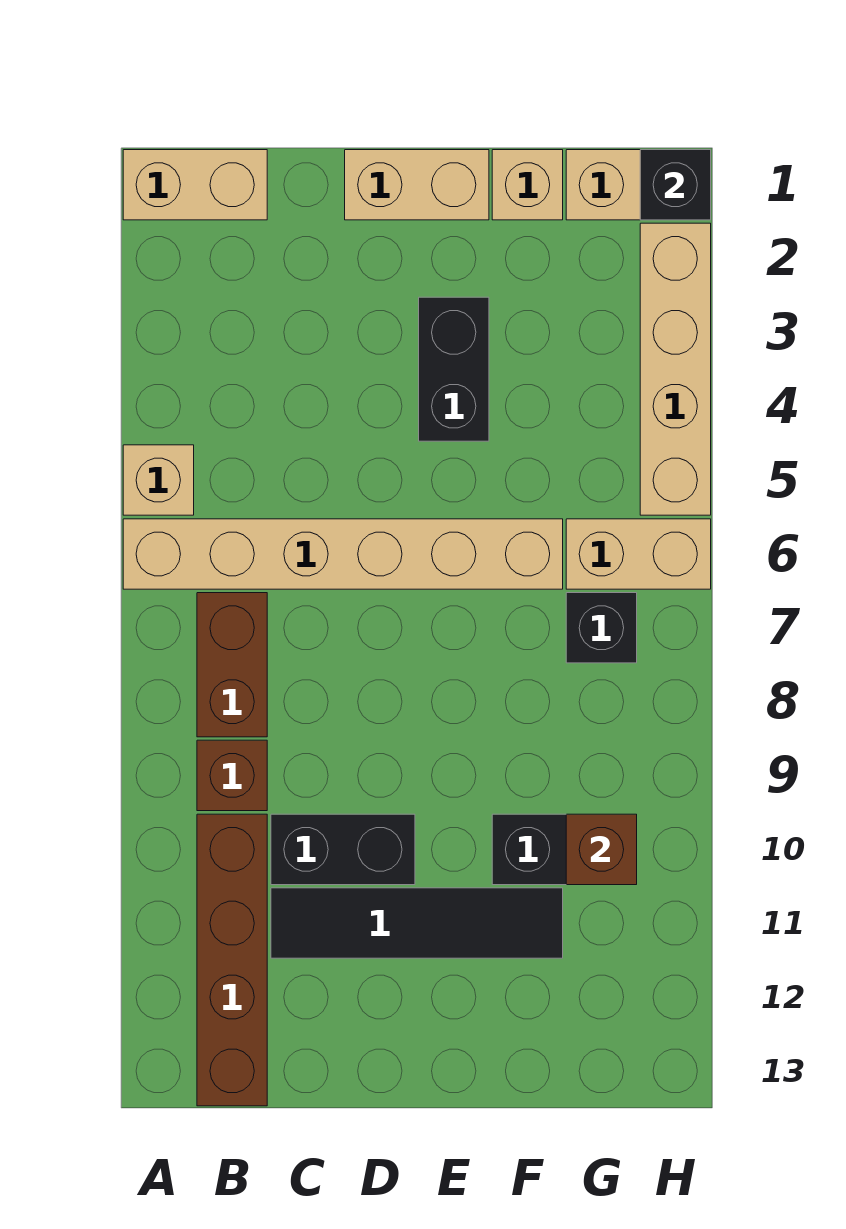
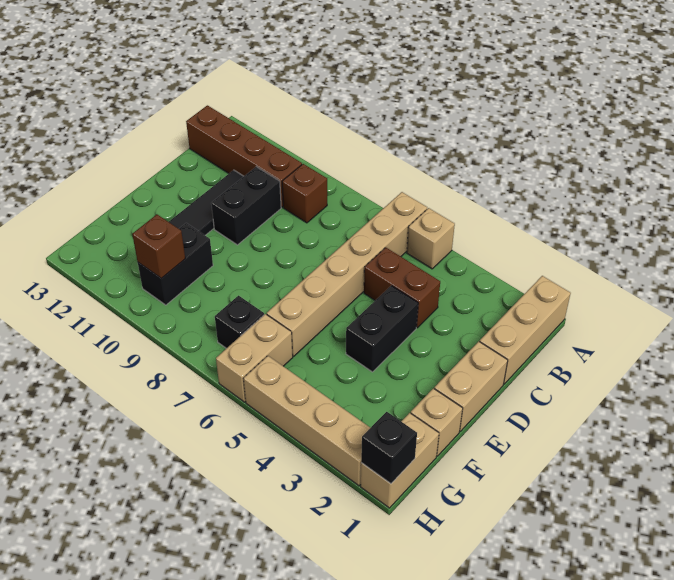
tan 1x2 brick [123,150,267,220] -> tan 1x3 brick [480,276,571,384]
brown 1x2 brick [197,593,267,737] -> brown 1x2 brick moved to [364,248,440,328]
black 1x2 brick [419,297,489,441] -> black 1x2 brick turned to [346,286,418,372]

